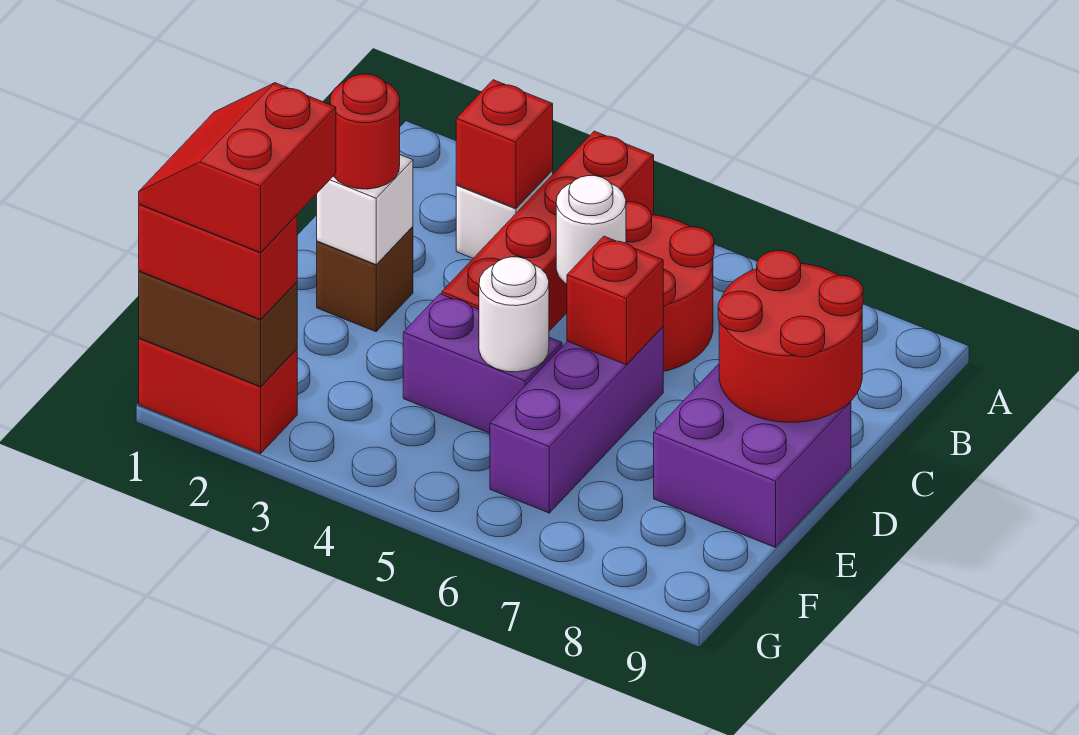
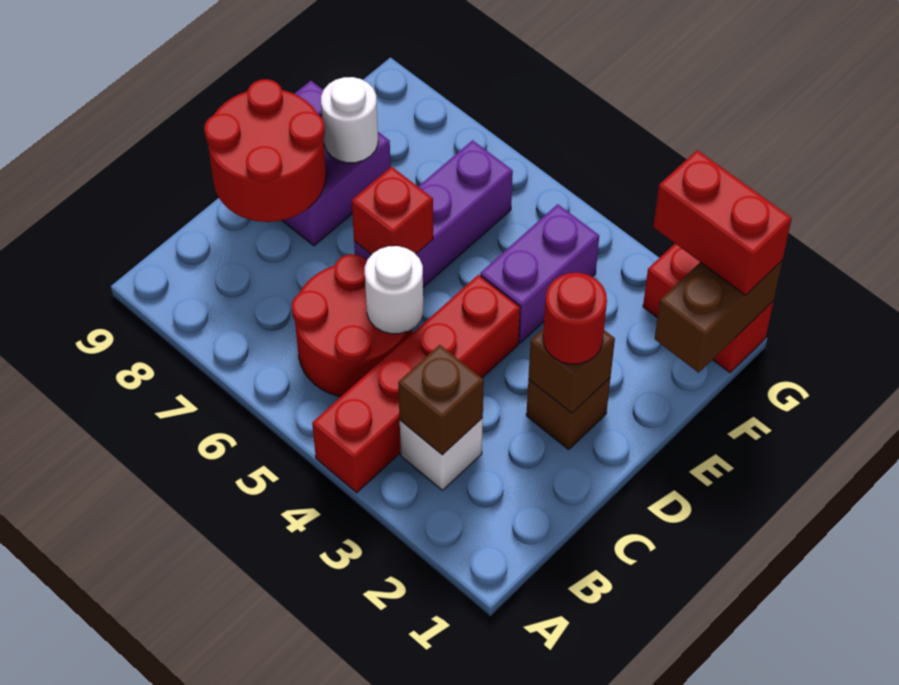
red 1x1 brick [456,80,553,208] -> brown 1x1 brick [398,345,484,455]
white 1x1 brick [317,155,413,264] -> brown 1x1 brick [528,329,615,413]
purple 1x2 brick [403,294,562,433] -> purple 1x2 brick turned to [480,204,599,343]
white 1x1 round brick [479,257,549,372] -> white 1x1 round brick moved to [321,77,378,163]
red 2x2 slope [139,83,336,252] -> none
brown 1x2 brick [139,271,297,387] -> brown 1x2 brick turned to [655,261,782,372]

